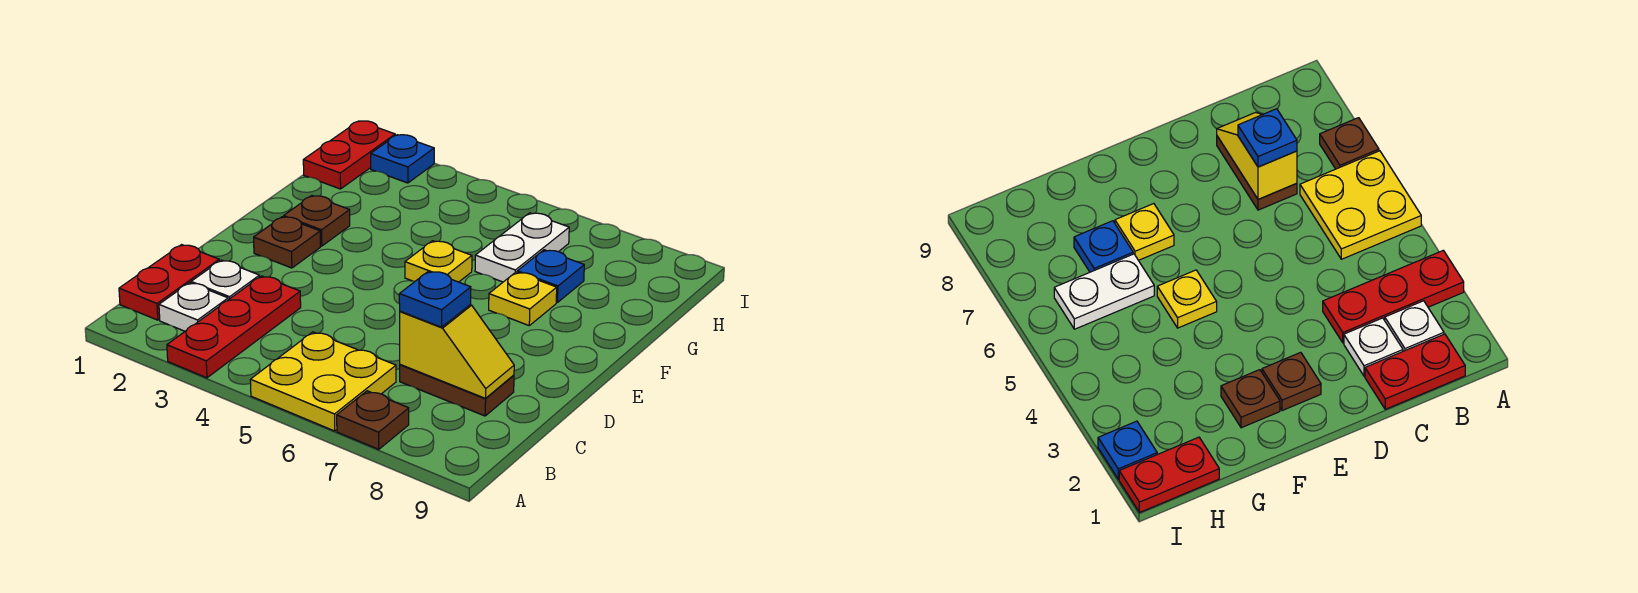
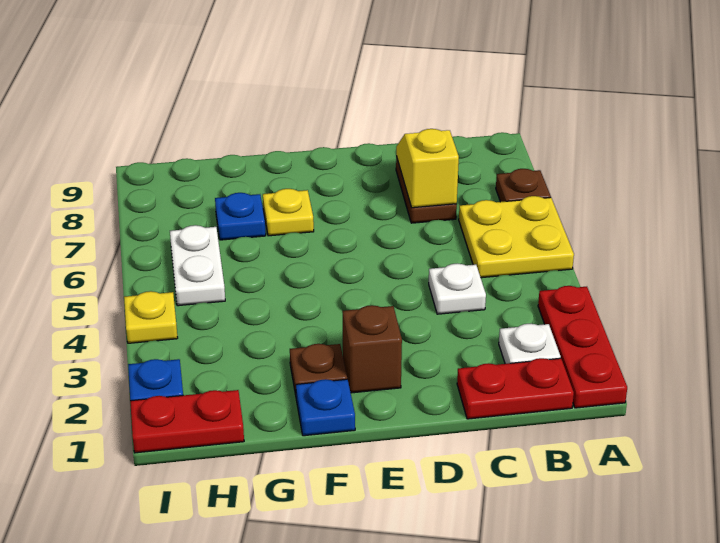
red 1x3 plate [167,276,301,378] -> red 1x3 plate turned to [538,286,627,408]
white 1x1 plate [191,260,259,300] -> white 1x1 plate moved to [429,263,486,314]
blue 1x1 plate [399,271,471,327] -> blue 1x1 plate moved to [296,379,355,436]
brown 1x1 plate [254,217,320,268] -> brown 1x1 brick [342,305,402,393]
yellow 1x1 plate [405,241,472,282] -> yellow 1x1 plate moved to [124,291,178,343]
white 1x2 plate [475,213,569,282] -> white 1x2 plate turned to [170,225,225,306]

